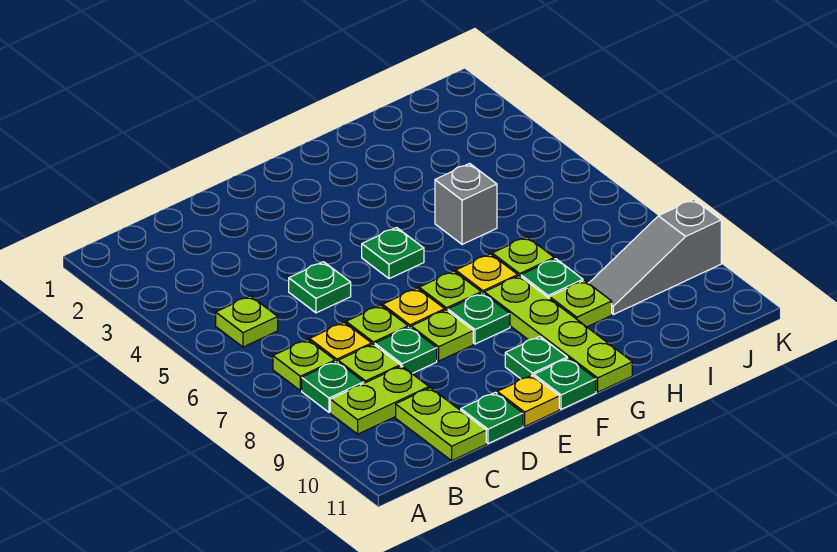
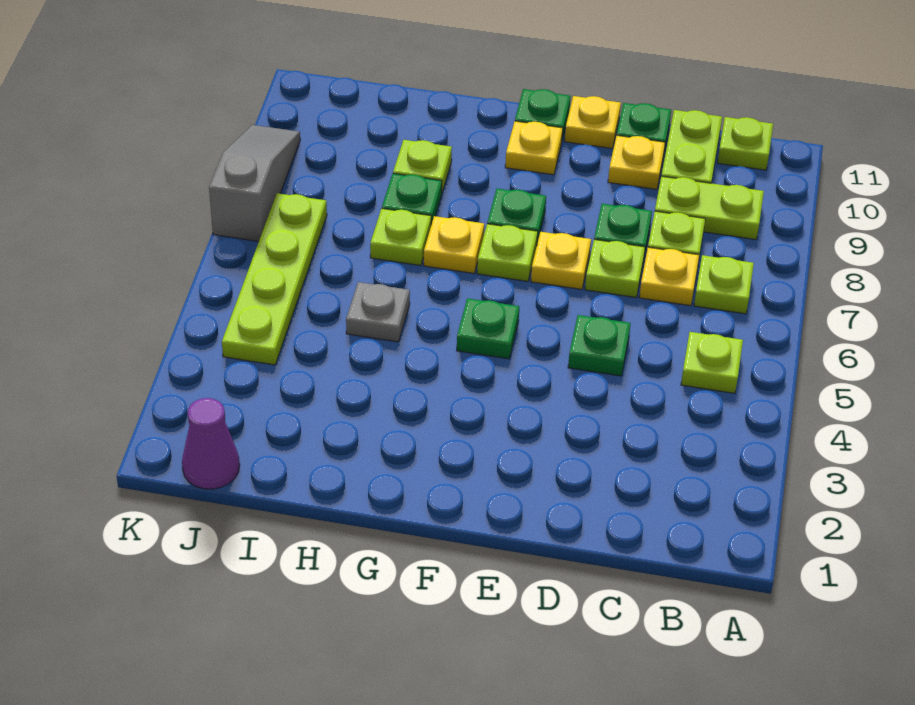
green 1x1 plate [302,361,364,412] -> none
none -> yellow 1x1 plate [608,135,665,189]
lime 1x1 plate [411,310,473,361] -> lime 1x1 plate moved to [718,117,773,170]
green 1x1 plate [505,336,567,379] -> yellow 1x1 plate [505,121,563,175]
lime 1x4 plate [484,276,632,392] -> lime 1x4 plate moved to [222,193,327,365]
grey 1x1 brick [435,163,497,244] -> grey 1x1 plate [346,282,410,342]
grey 1x3 slope [589,199,721,314] -> grey 1x3 slope turned to [209,125,300,241]
none -> purple 1x1 cone [182,398,240,489]

